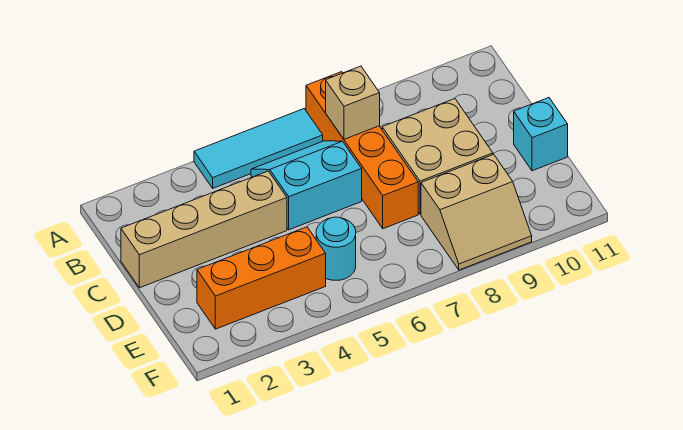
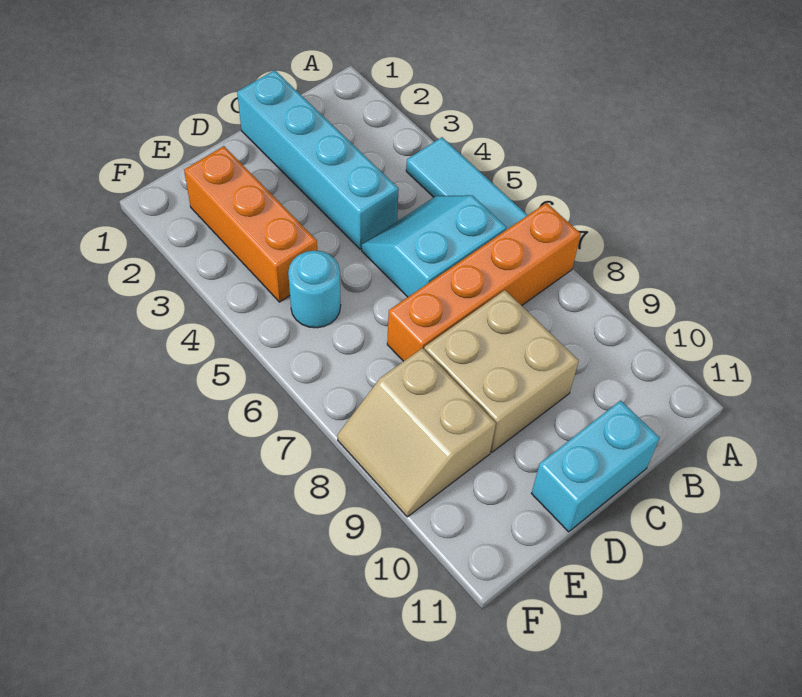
cyan 2x2 slope [251,141,362,230] -> cyan 2x2 slope turned to [362,195,507,297]
tan 1x1 brick [326,66,380,139] -> none
tan 1x4 brick [121,171,287,288] -> cyan 1x4 brick [237,70,399,249]
cyan 1x1 brick [514,98,568,171] -> cyan 1x2 brick [532,401,660,532]

